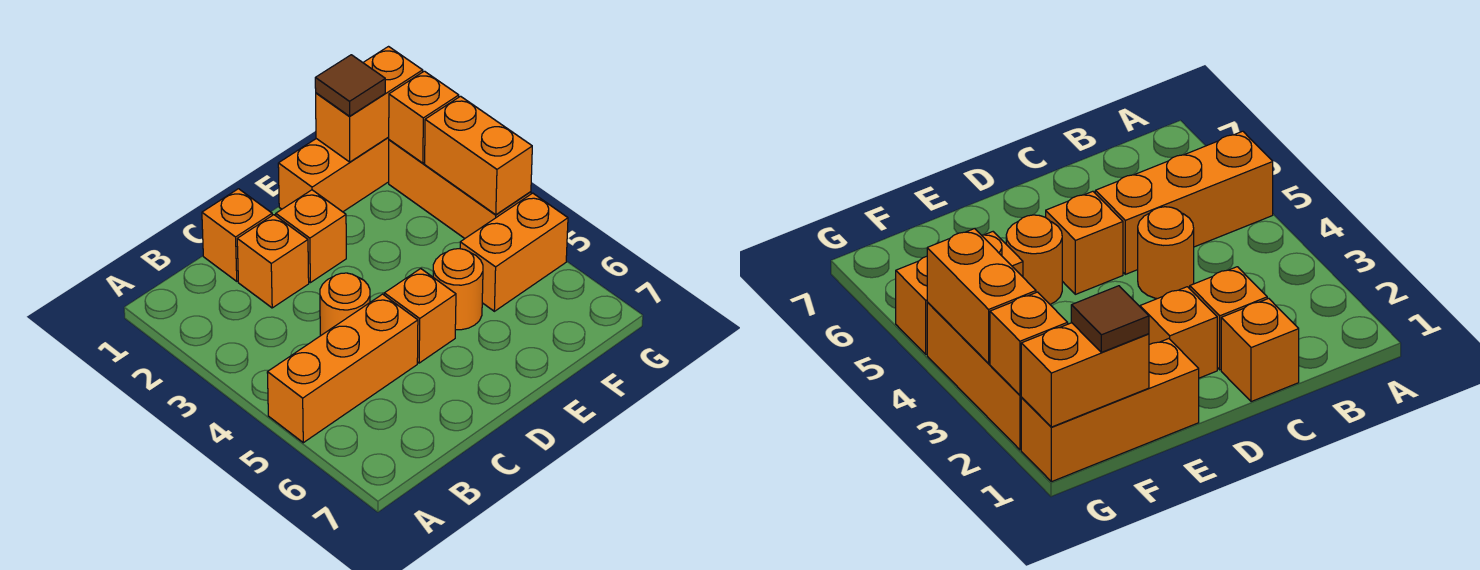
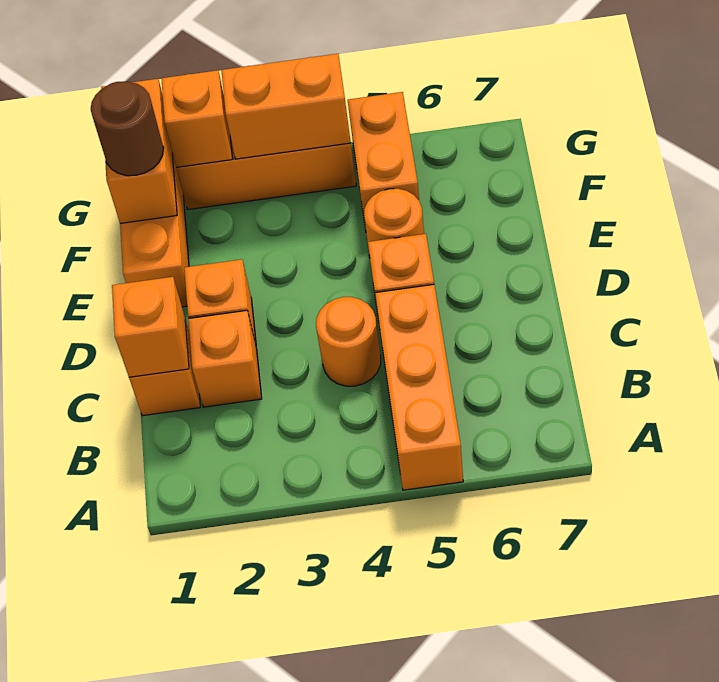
none -> orange 1x1 brick [112,277,189,377]
brown 1x1 tile [315,55,385,116] -> brown 1x1 round brick [91,82,164,176]

